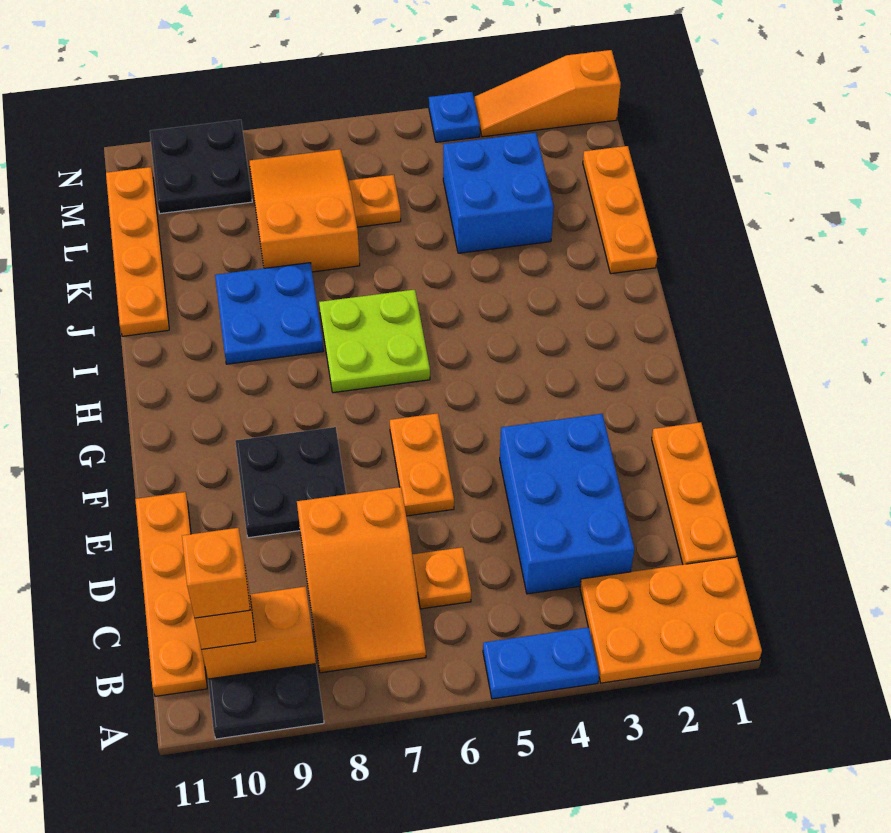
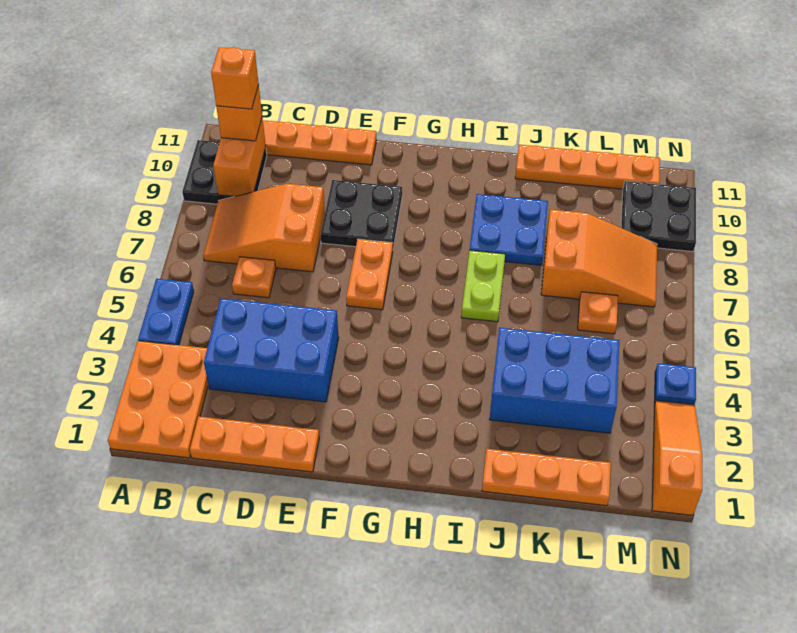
orange 1x2 plate [390,413,454,516] -> orange 1x2 plate turned to [346,239,393,310]
lime 2x2 plate [319,290,430,393] -> lime 1x2 plate [461,250,505,322]
blue 2x2 brick [443,133,554,253] -> blue 2x3 brick [490,328,619,433]

